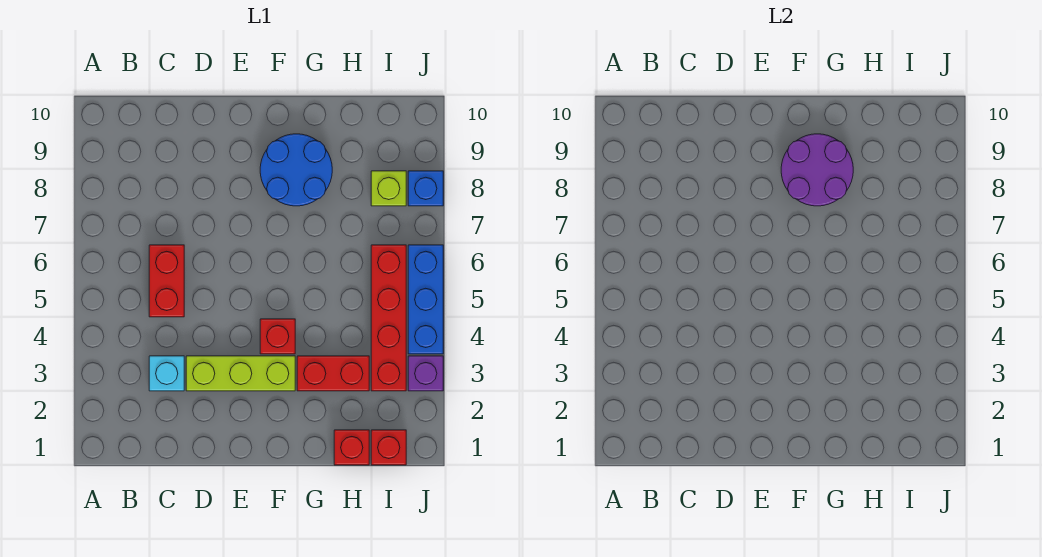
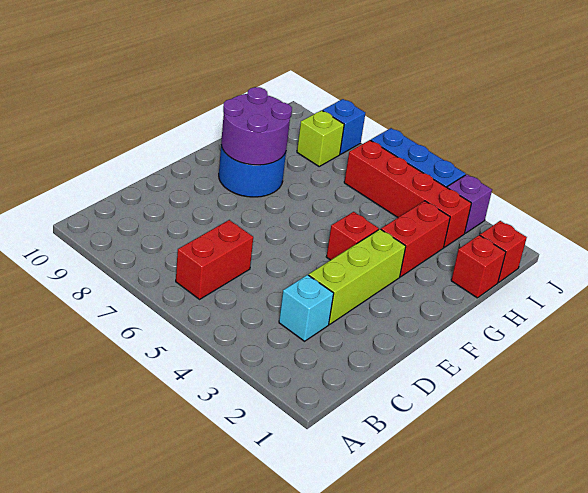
red 1x2 brick [149,245,184,317] -> red 1x2 brick turned to [176,220,253,299]

